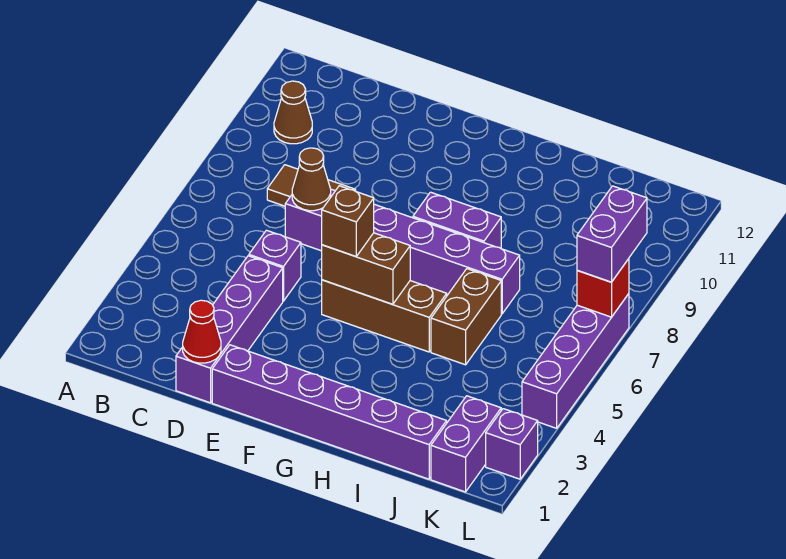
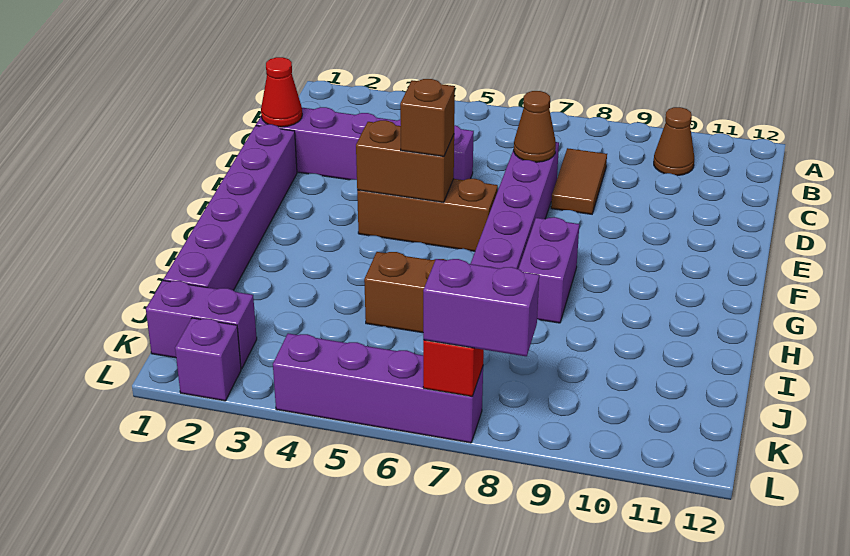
brown 1x3 brick [322,280,447,352] -> brown 1x3 brick turned to [357,179,498,251]
brown 1x2 brick [322,233,410,304] -> brown 1x2 brick turned to [356,120,454,202]

